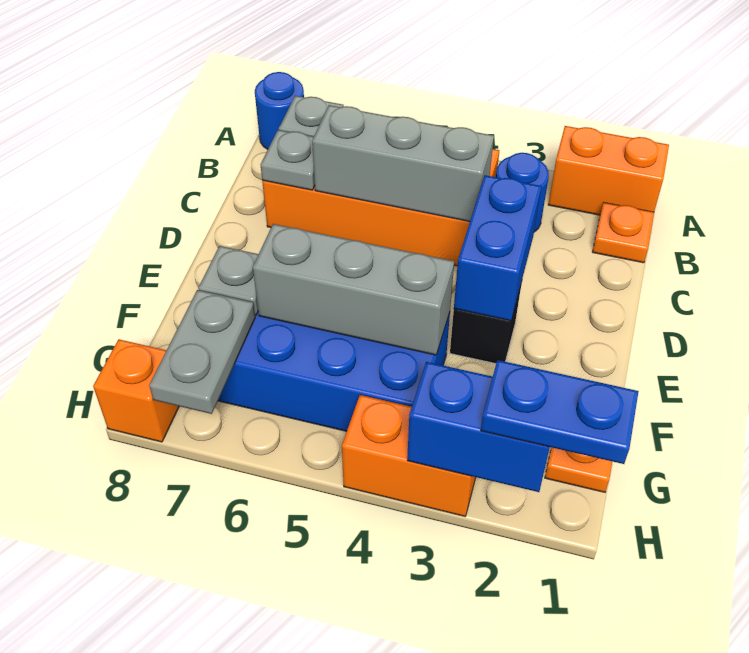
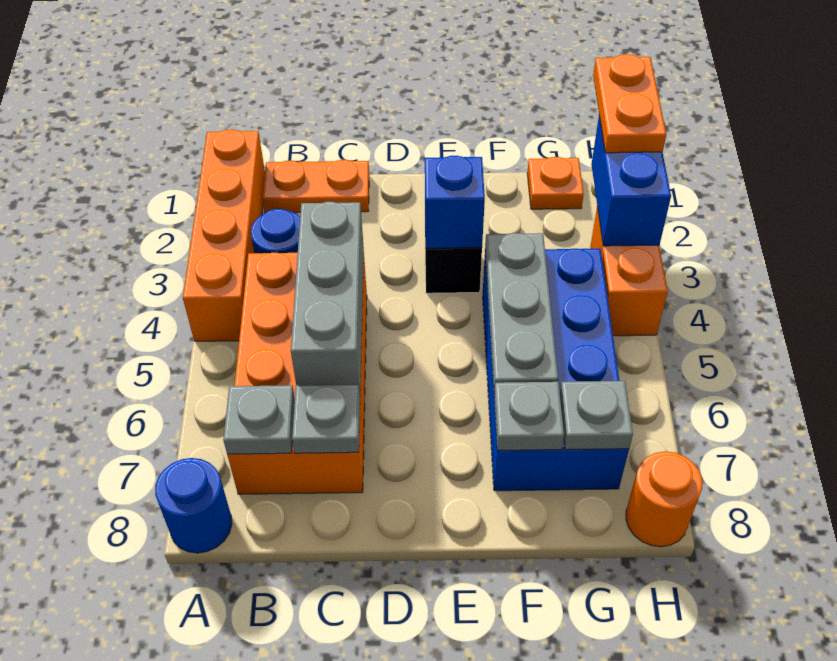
orange 1x2 brick [548,126,669,215] -> orange 1x4 brick [183,129,265,341]
orange 1x1 plate [593,202,654,263] -> orange 1x2 plate [262,160,369,213]
blue 1x2 brick [454,175,542,321] -> blue 1x1 brick [425,156,485,248]
grey 1x3 brick [253,224,454,355] -> grey 1x3 plate [485,233,558,393]
grey 1x2 plate [149,290,255,414] -> grey 1x1 plate [560,381,633,450]
blue 1x2 plate [481,360,639,464] -> orange 1x2 plate [593,54,666,153]
orange 1x1 brick [93,339,179,442] -> orange 1x1 round brick [626,451,702,547]

